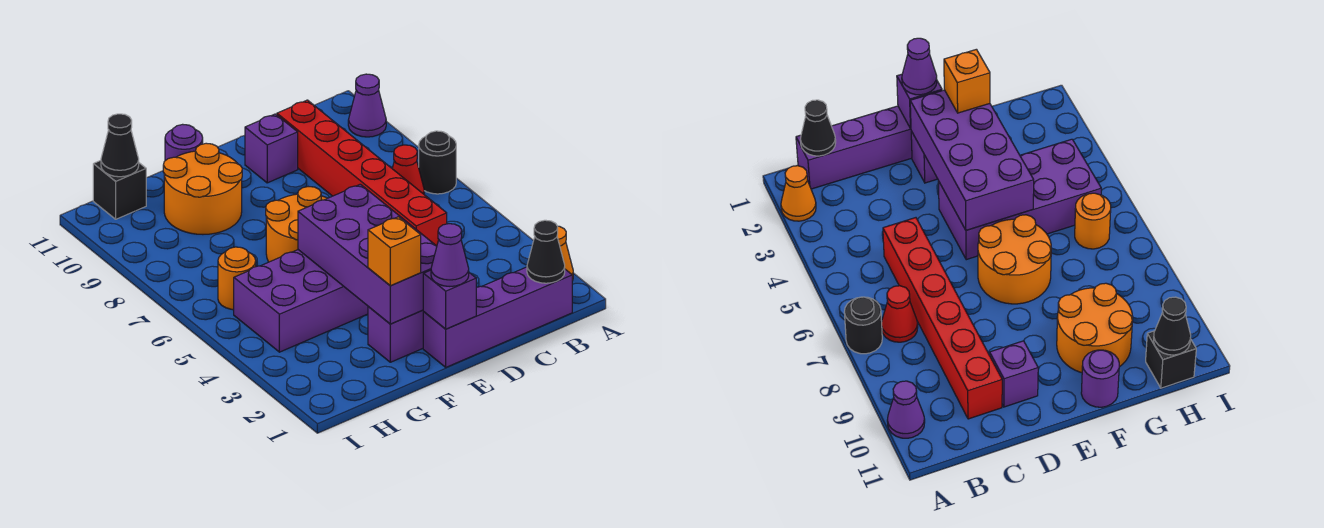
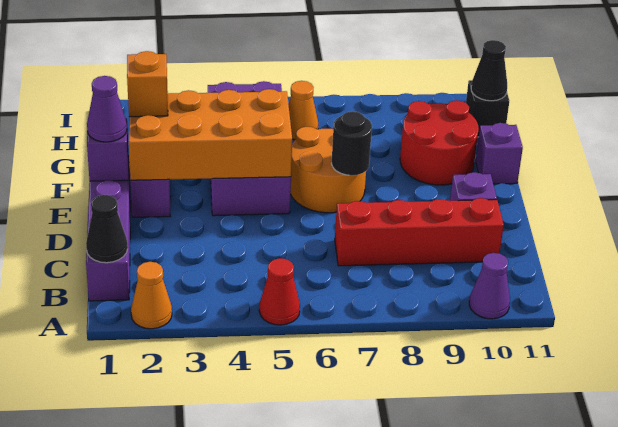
black 1x1 round brick [419,131,456,194] -> black 1x1 round brick moved to [332,112,372,175]
red 1x1 cone [392,145,424,194] -> red 1x1 cone moved to [259,258,300,325]
red 1x6 brick [277,100,447,246] -> red 1x4 brick [335,198,504,266]
purple 2x4 brick [298,184,437,324] -> orange 2x4 brick [129,89,292,180]
orange 2x2 round brick [163,143,242,234] -> red 2x2 round brick [400,100,479,185]
purple 1x1 round brick [165,124,203,161] -> purple 1x1 brick [476,123,523,184]
orange 1x1 round brick [218,247,256,310] -> orange 1x1 cone [288,81,318,140]

